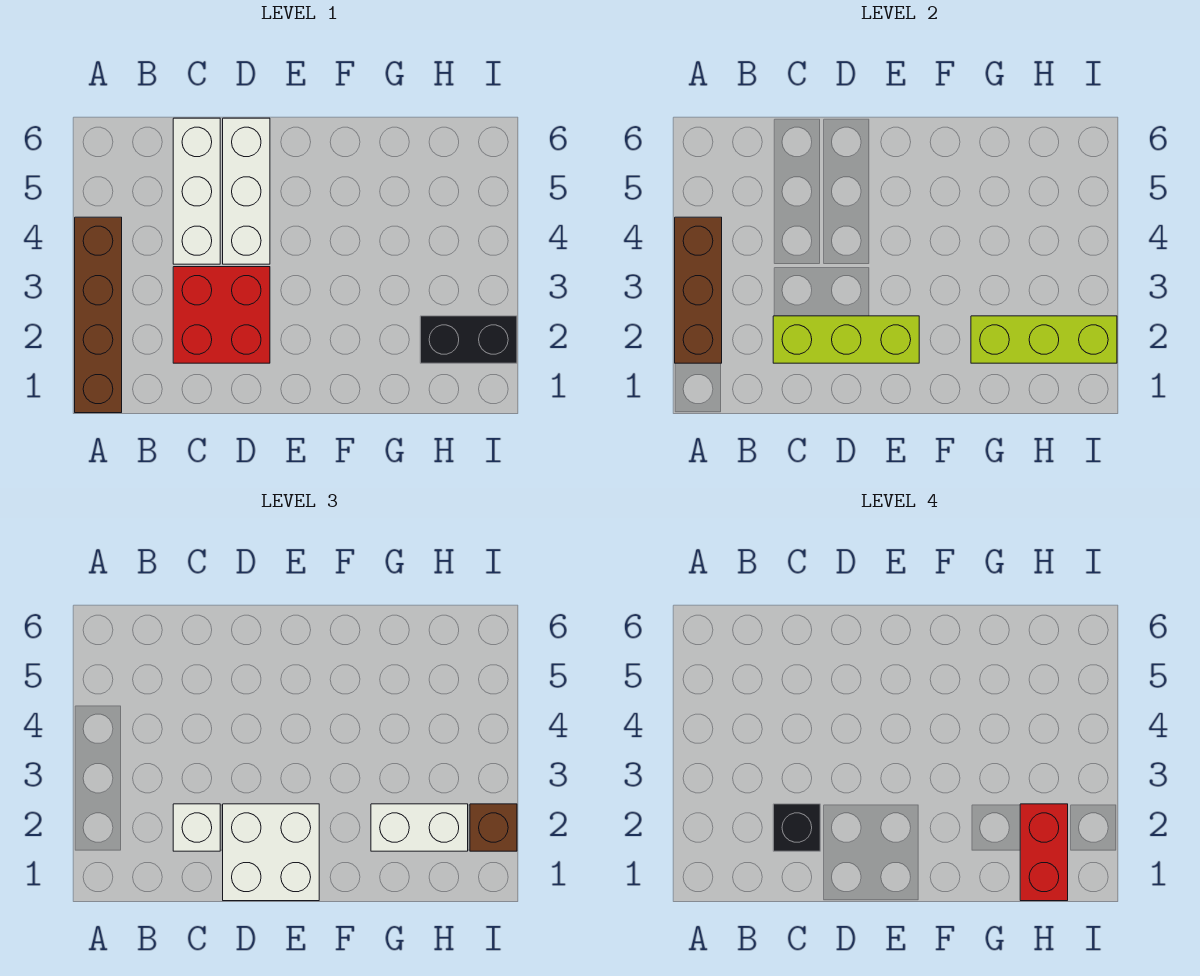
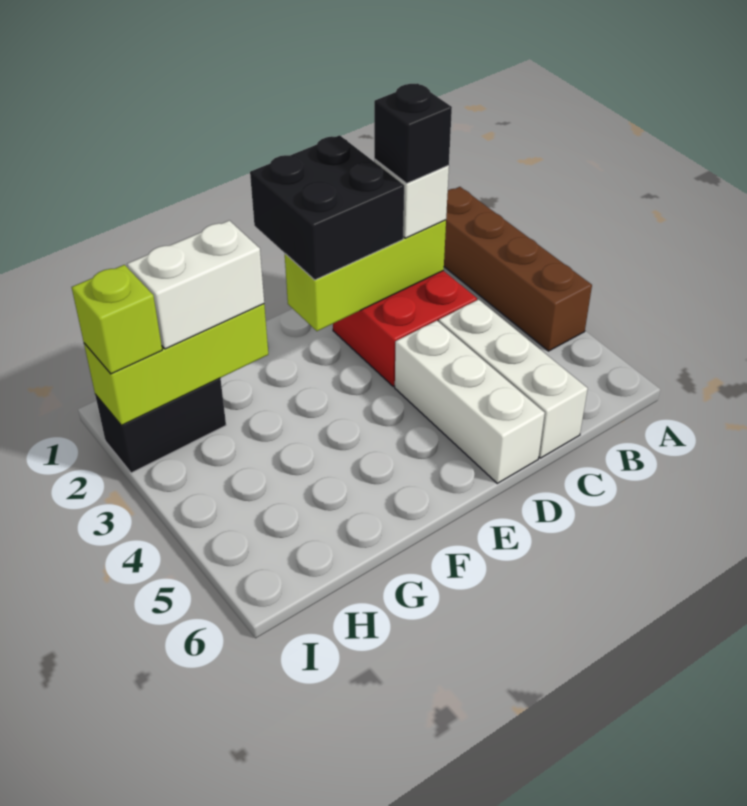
brown 1x3 brick [675,217,722,363] -> none
white 2x2 brick [223,804,319,901] -> black 2x2 brick [250,135,404,280]
red 1x2 brick [1020,804,1068,901] -> none
brown 1x1 brick [470,804,517,851] -> lime 1x1 brick [72,265,162,374]

